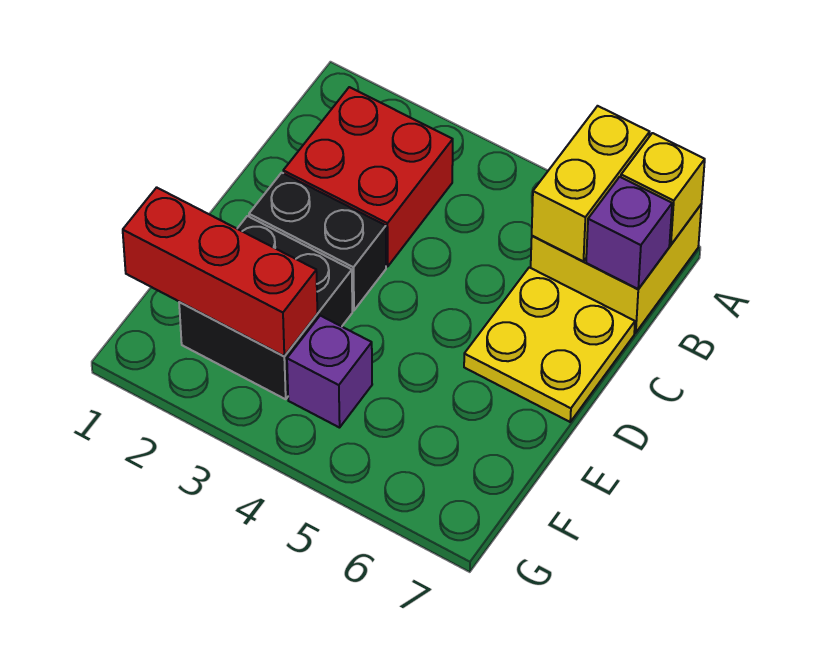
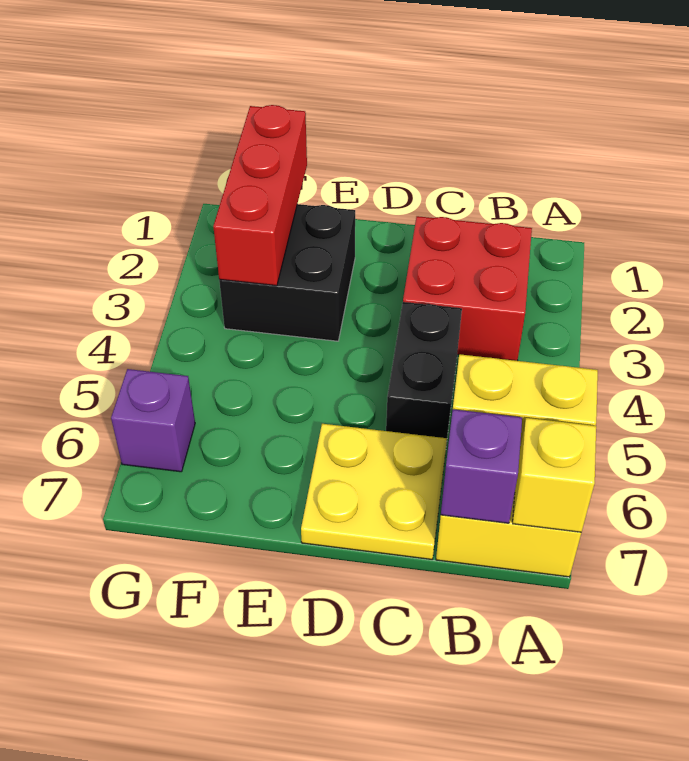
black 1x2 brick [249,173,386,310] -> black 1x2 brick moved to [386,302,462,438]
purple 1x1 brick [287,316,372,428] -> purple 1x1 brick moved to [111,369,195,472]

